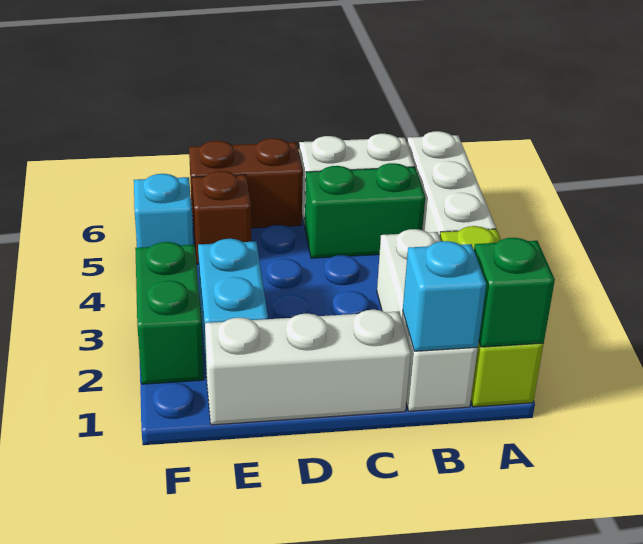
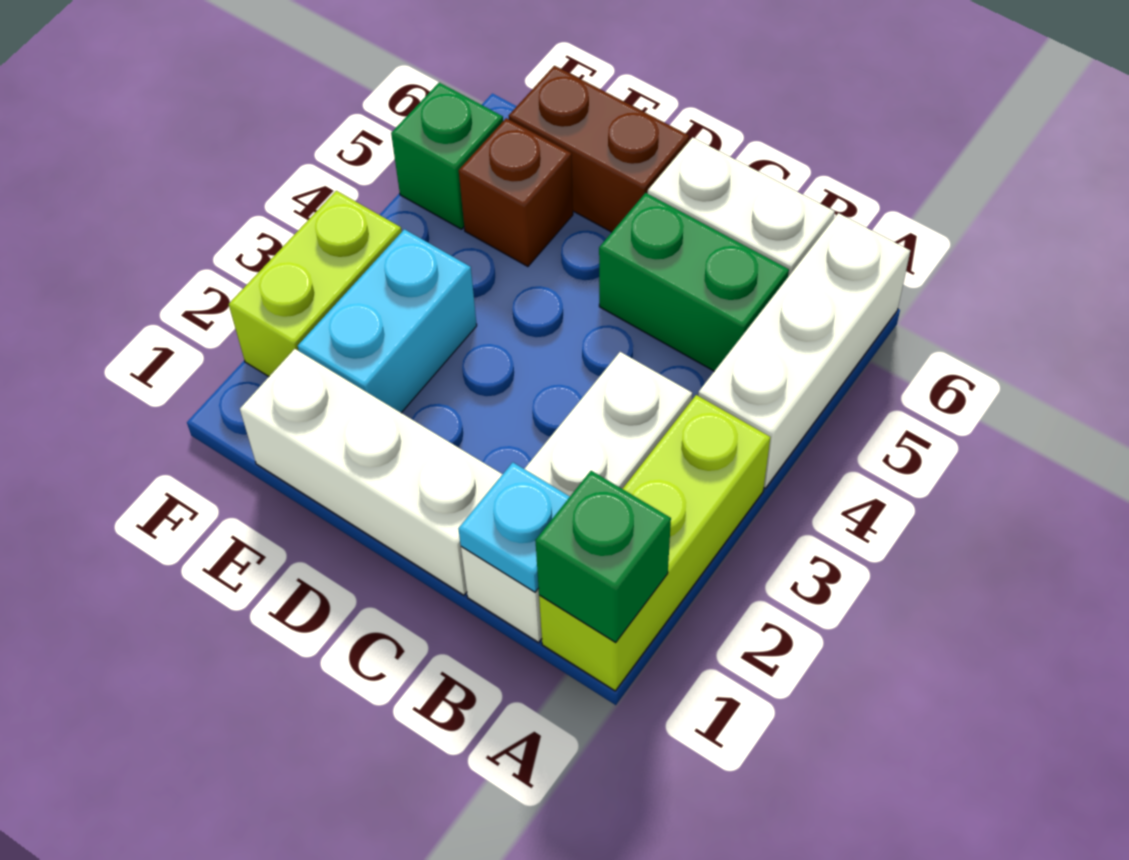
cyan 1x1 brick [403,241,486,351] -> cyan 1x1 plate [458,462,570,592]
green 1x2 brick [135,242,204,384] -> lime 1x2 brick [229,191,402,376]
cyan 1x1 brick [134,174,193,248] -> green 1x1 brick [391,82,503,229]

